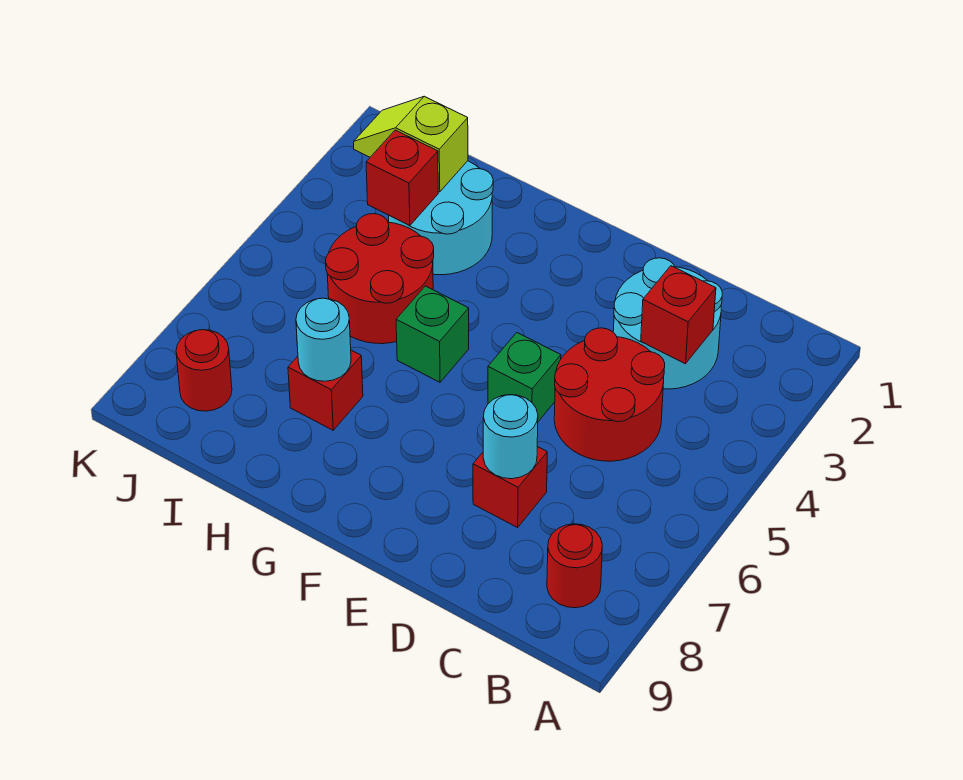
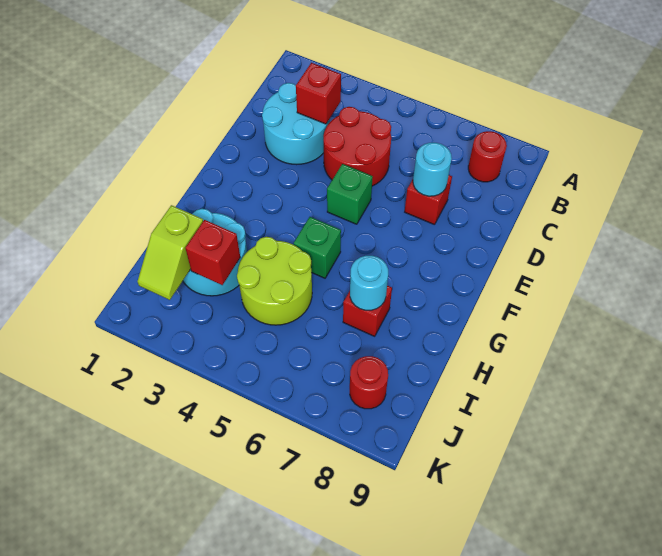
red 2x2 round brick [326,214,434,344] -> lime 2x2 round brick [237,237,312,325]

